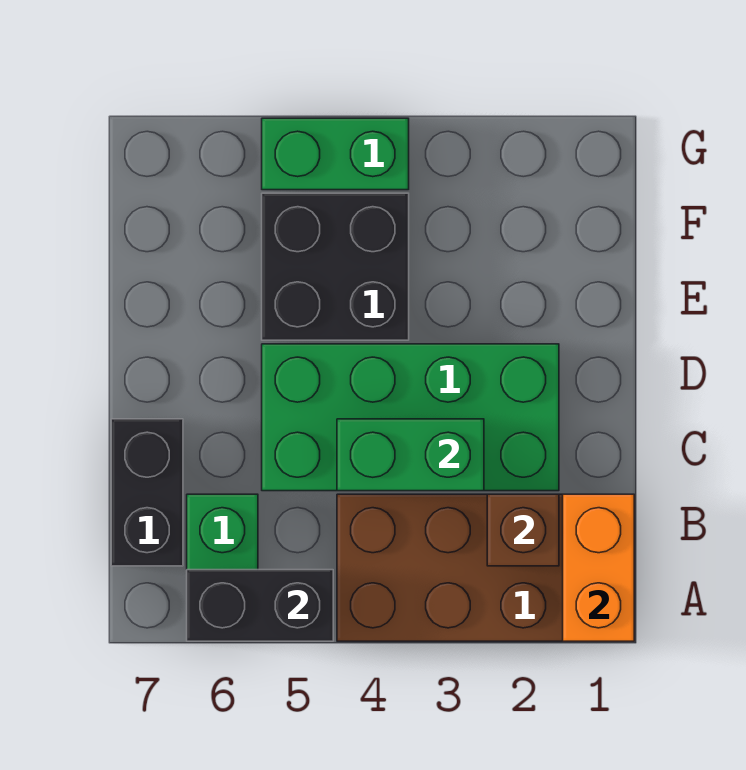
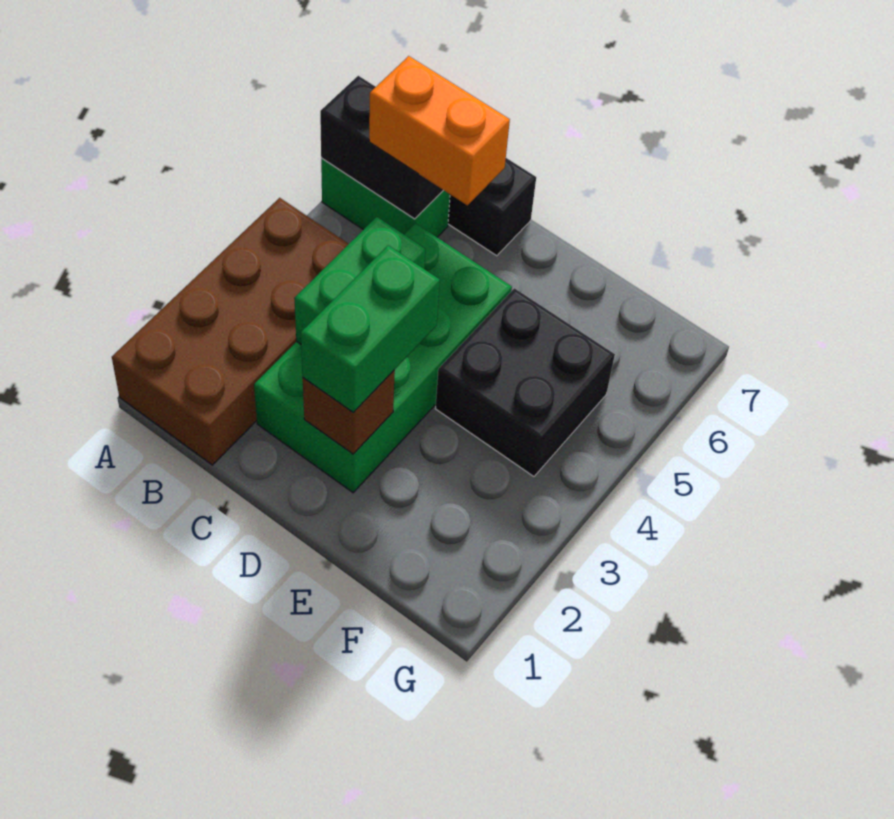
orange 1x2 brick [563,494,634,641] -> orange 1x2 brick moved to [369,56,510,205]
black 1x2 brick [187,570,333,641] -> black 1x2 brick turned to [320,76,443,219]
brown 1x1 brick [487,494,559,566] -> brown 1x1 brick moved to [303,370,395,454]
green 1x2 brick [262,118,409,190] -> green 1x2 brick moved to [301,245,440,413]

